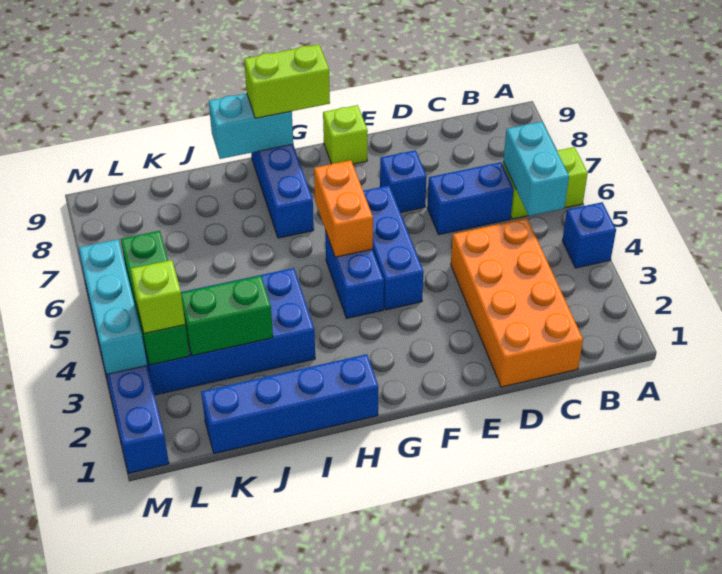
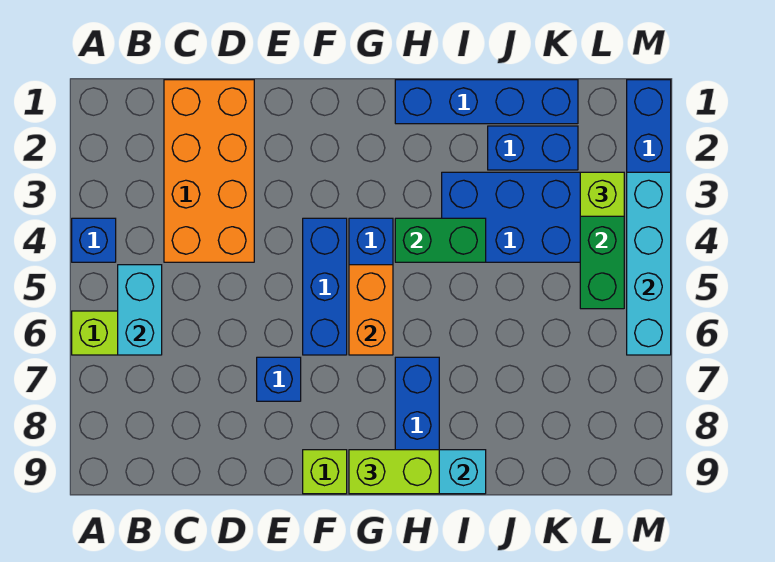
blue 1x2 brick [427,162,514,235] -> blue 1x2 brick moved to [488,126,578,170]
green 1x2 brick [181,276,273,356] -> green 1x2 brick moved to [395,218,486,262]
cyan 1x3 brick [79,239,147,374] -> cyan 1x4 brick [627,172,671,355]

